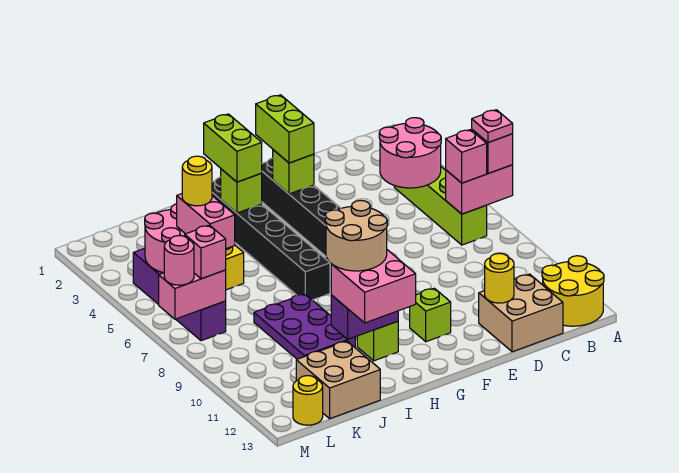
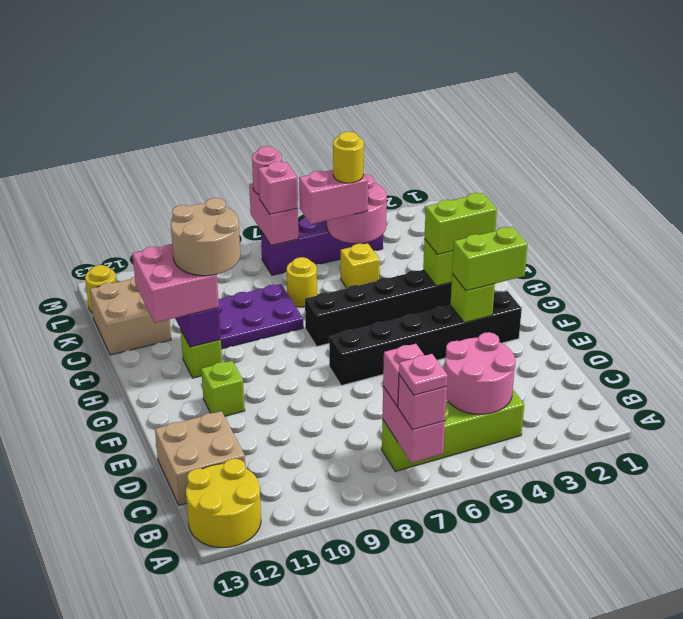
yellow 1x1 round brick [484,253,514,303] -> yellow 1x1 round brick moved to [287,257,317,307]

